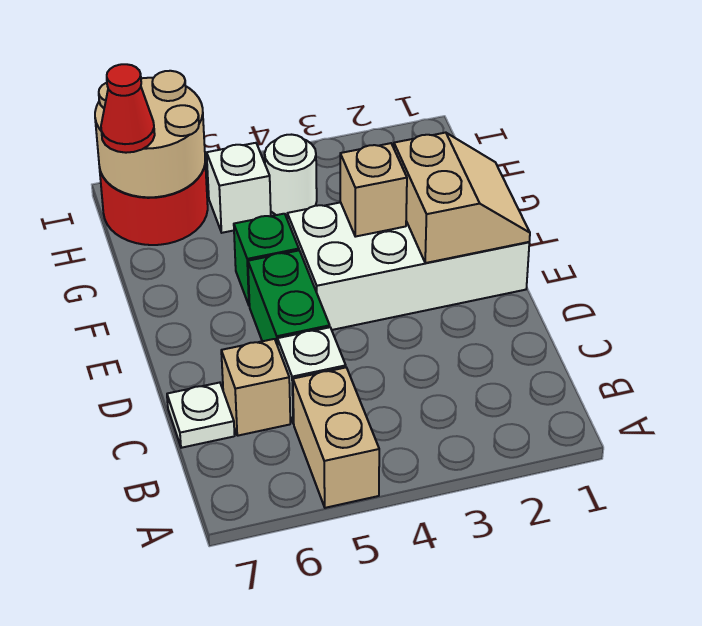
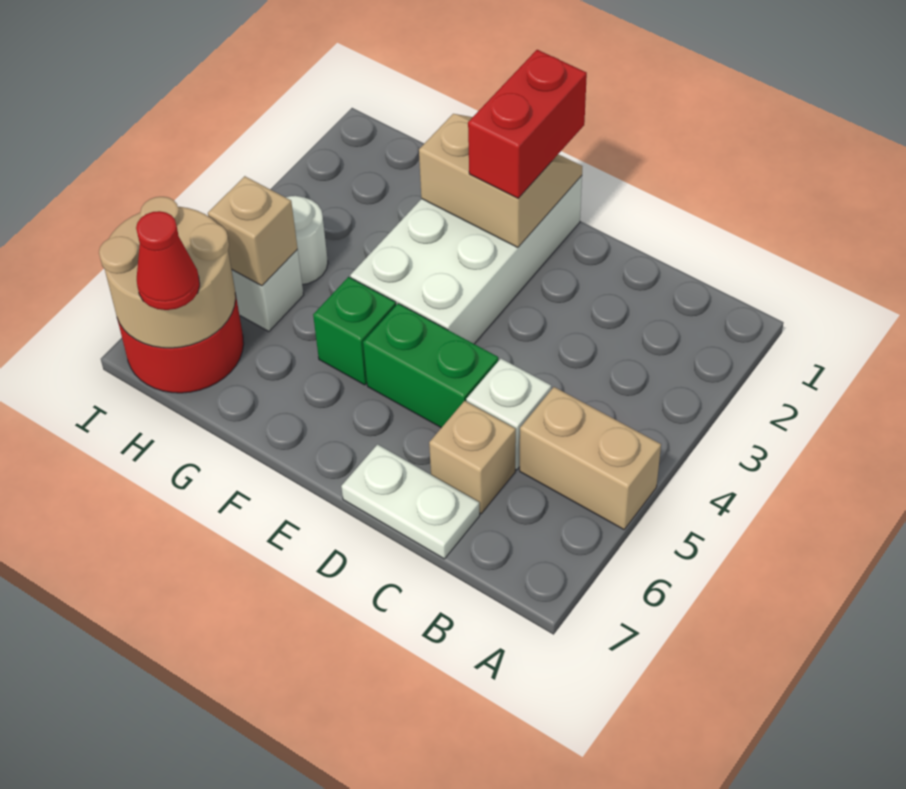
white 1x1 plate [167,383,235,448] -> white 1x2 plate [341,445,480,559]
none -> red 1x2 brick [468,50,587,198]
tan 1x1 brick [340,143,407,237] -> tan 1x1 brick moved to [208,176,298,286]

